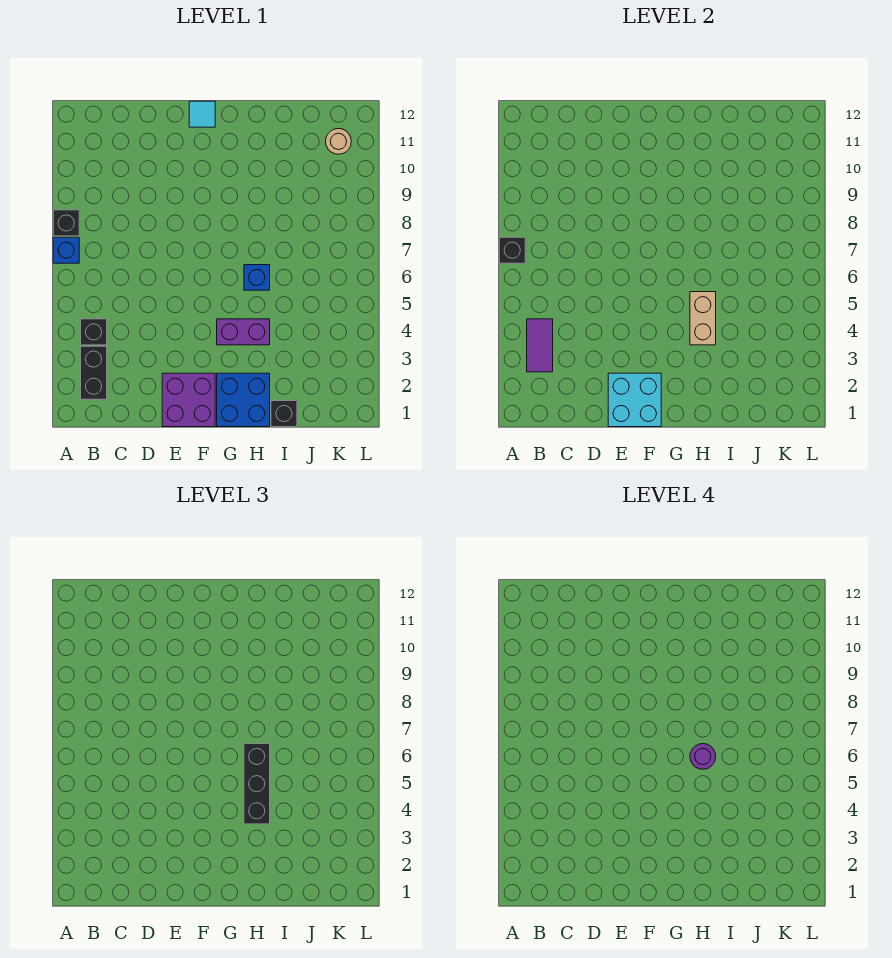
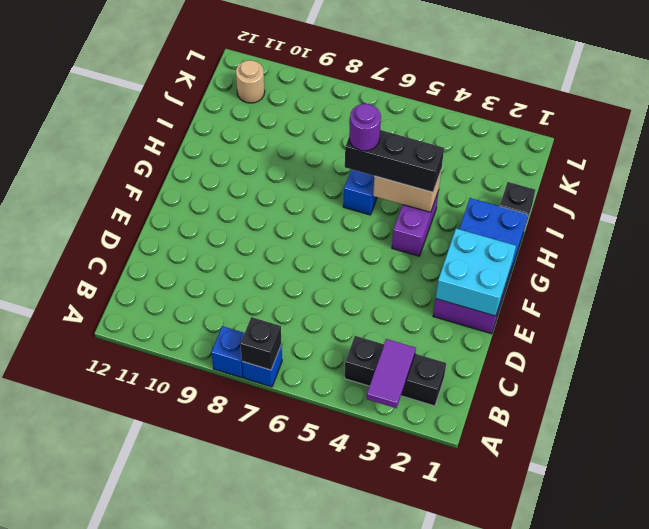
black 1x1 brick [53,210,79,236] -> blue 1x1 brick [211,326,244,378]
purple 1x2 tile [527,319,553,372] -> purple 1x2 tile turned to [366,339,416,408]
cyan 1x1 tile [189,101,215,127] -> none

